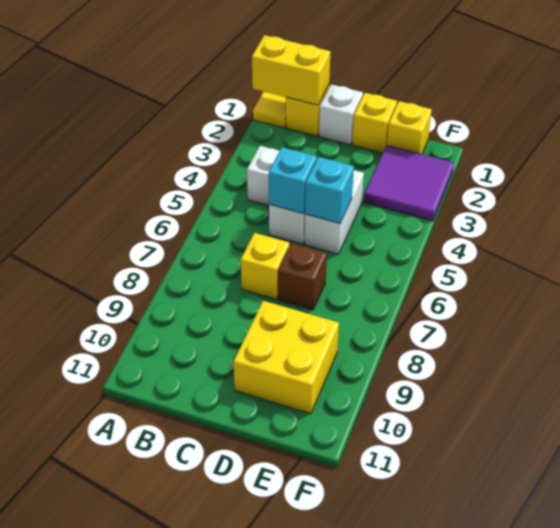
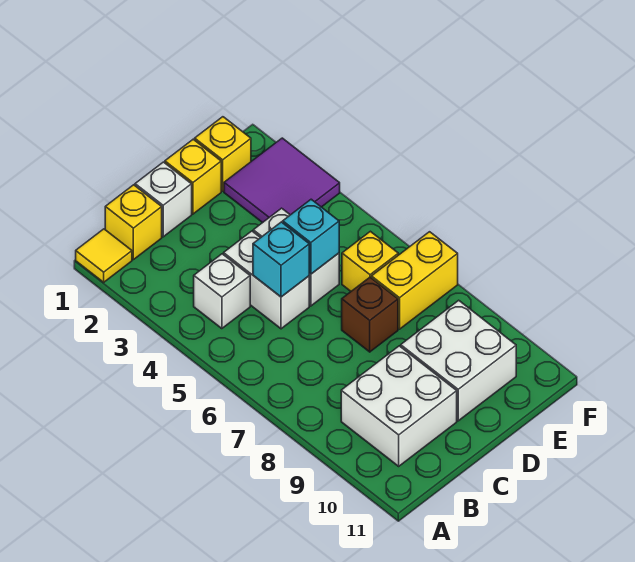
yellow 1x2 brick [252,35,330,105] -> yellow 1x2 brick moved to [371,232,458,329]
none -> white 2x2 brick [341,346,457,466]
yellow 1x1 brick [241,233,289,299] -> yellow 1x1 brick moved to [342,231,398,291]
yellow 2x2 brick [233,301,339,414] -> white 2x2 brick [401,300,516,421]

